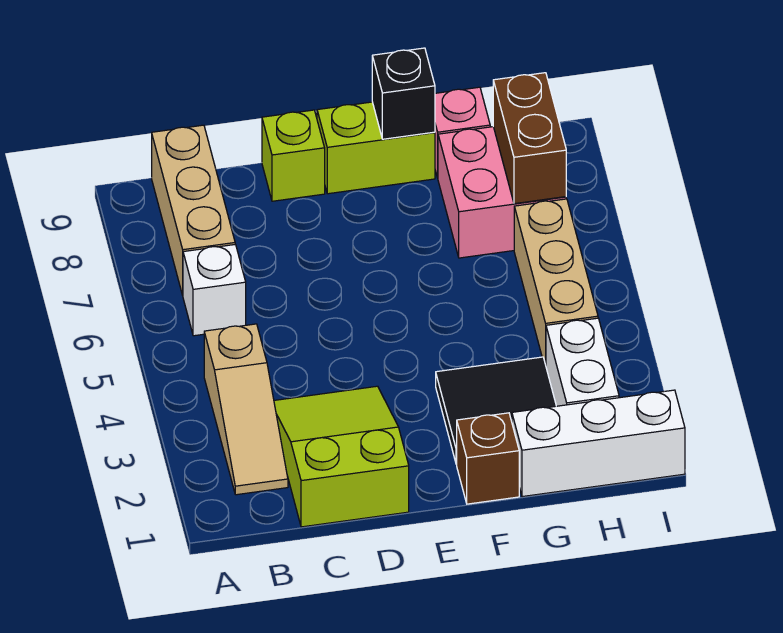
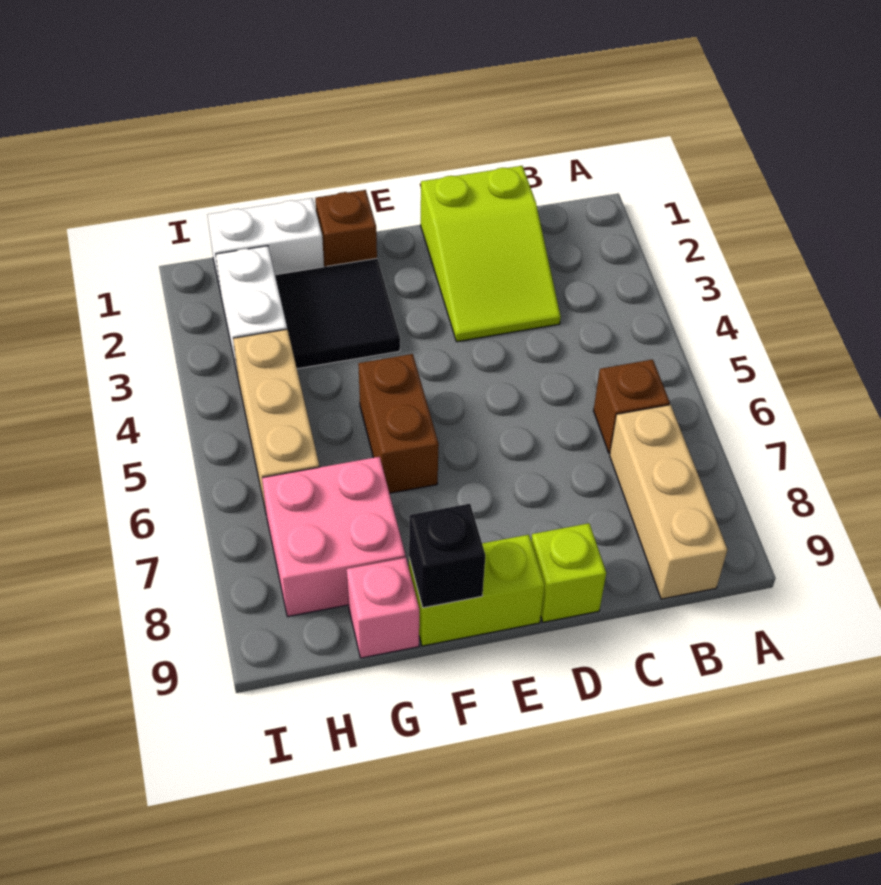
tan 1x3 slope [204,324,288,495] -> none
white 1x1 brick [183,244,246,336] -> brown 1x1 brick [593,360,670,453]
white 1x3 brick [512,390,685,497] -> white 1x2 brick [207,198,324,289]
brown 1x2 brick [493,73,566,204] -> brown 1x2 brick moved to [358,354,439,493]

